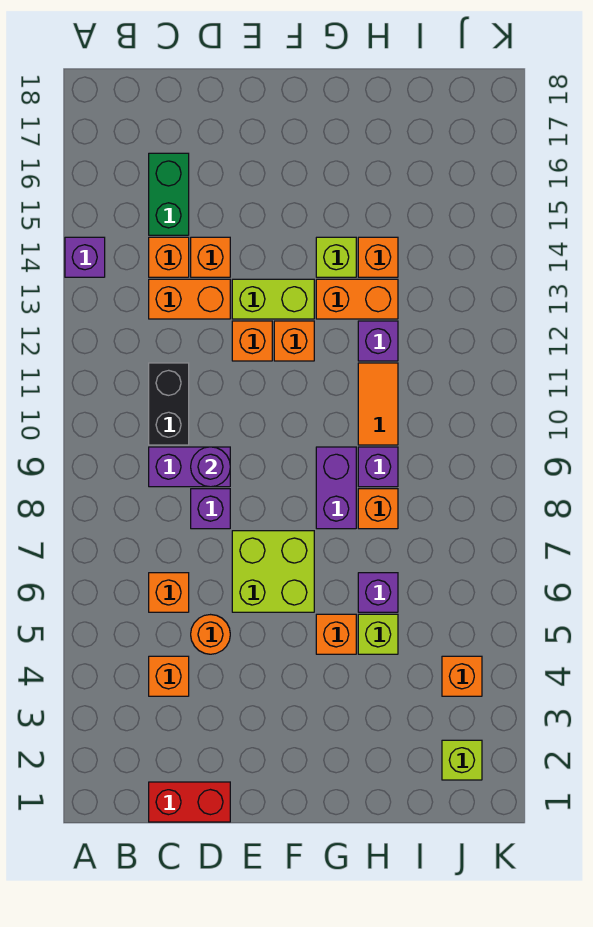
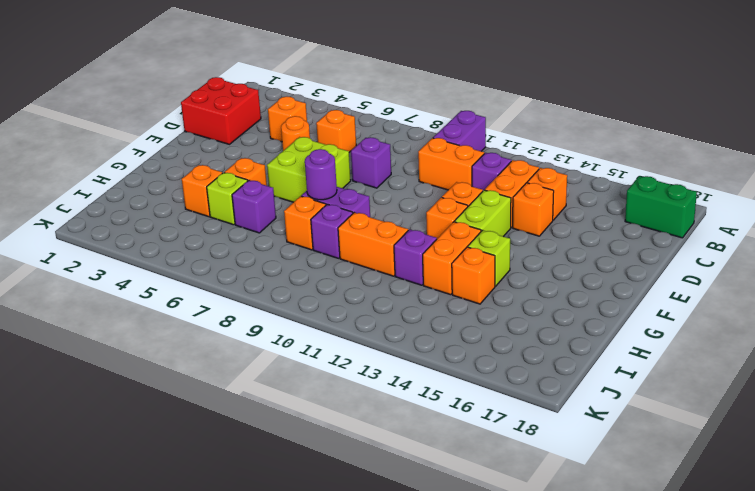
purple 1x1 brick [65,237,105,277] -> purple 1x1 brick moved to [472,153,511,191]
red 1x2 brick [149,782,230,822] -> red 2x2 brick [181,77,261,144]
purple 1x2 brick [149,447,230,487] -> purple 1x2 brick moved to [433,111,486,151]
black 1x2 brick [149,363,189,445] -> orange 1x2 brick [418,138,484,190]
green 1x2 brick [149,153,189,235] -> green 1x2 brick moved to [625,176,697,238]
purple 1x1 round brick [191,447,230,487] -> purple 1x1 round brick moved to [305,149,337,200]
orange 1x2 tile [358,363,398,445] -> orange 1x2 brick [338,213,408,276]
lime 1x1 brick [442,740,482,780] -> none
orange 1x1 brick [442,656,482,696] -> orange 1x1 brick moved to [182,165,222,217]

